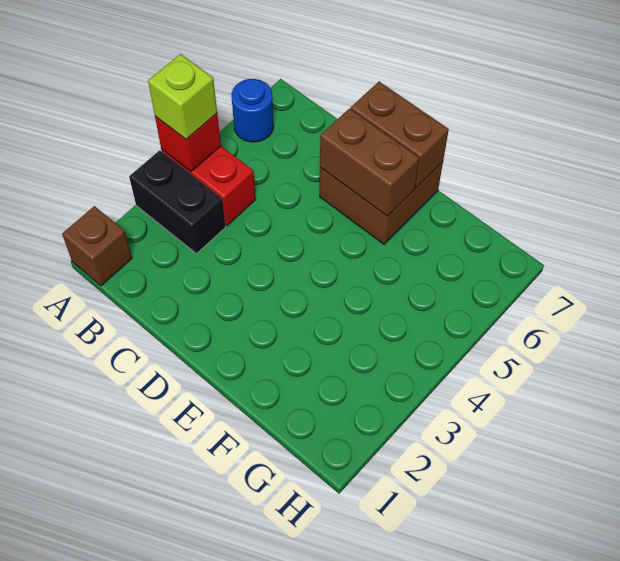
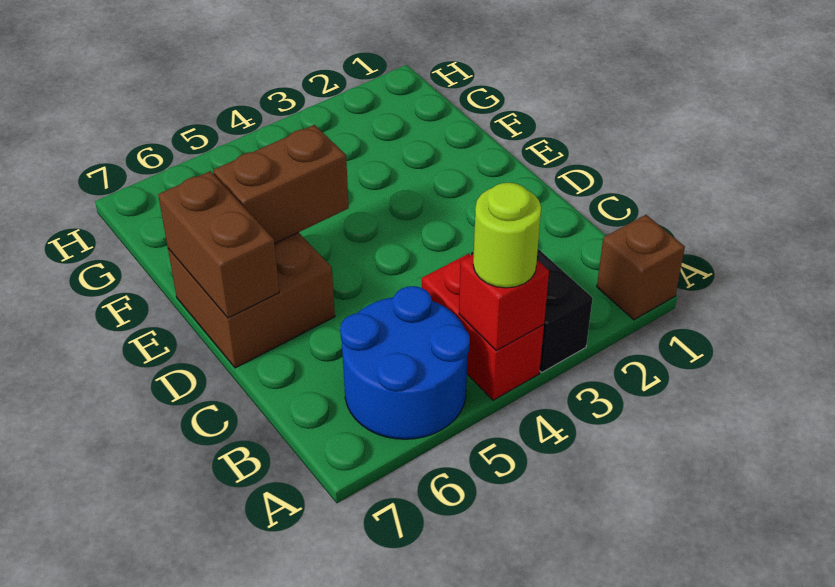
lime 1x1 brick [148,54,217,139] -> lime 1x1 round brick [473,183,541,288]
blue 1x1 round brick [231,79,274,142] -> blue 2x2 round brick [340,286,470,439]
brown 1x2 brick [320,109,419,216] -> brown 1x2 brick turned to [213,125,349,244]

